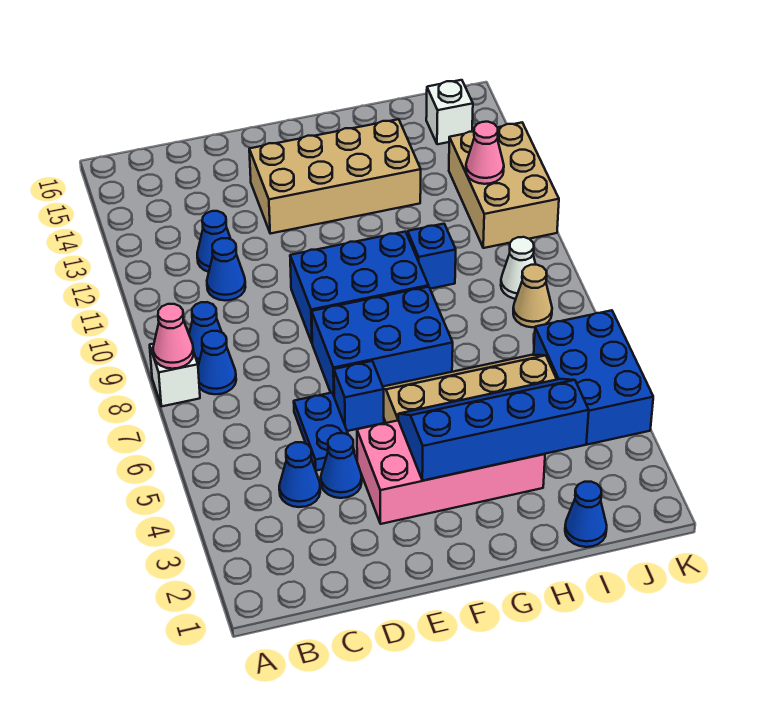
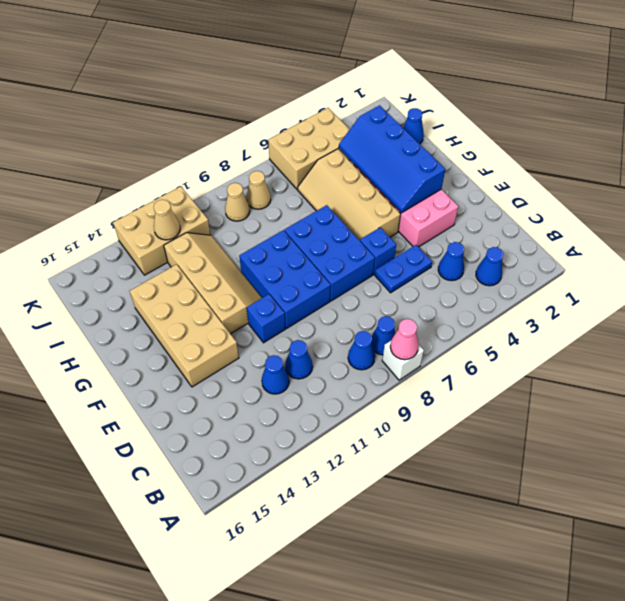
blue 1x1 cone [321,433,362,498] -> blue 1x1 cone moved to [476,247,503,286]
none -> tan 2x4 slope [164,233,262,334]
blue 1x1 brick [408,224,456,289] -> blue 1x1 brick moved to [247,294,285,343]
blue 2x3 brick [534,310,653,445] -> tan 2x3 brick [268,108,350,189]
white 1x1 cone [501,237,536,299] -> tan 1x1 cone [225,183,250,221]
pink 1x1 cone [466,122,504,184] -> tan 1x1 cone [154,200,180,240]
white 1x1 brick [426,80,473,144] -> none

